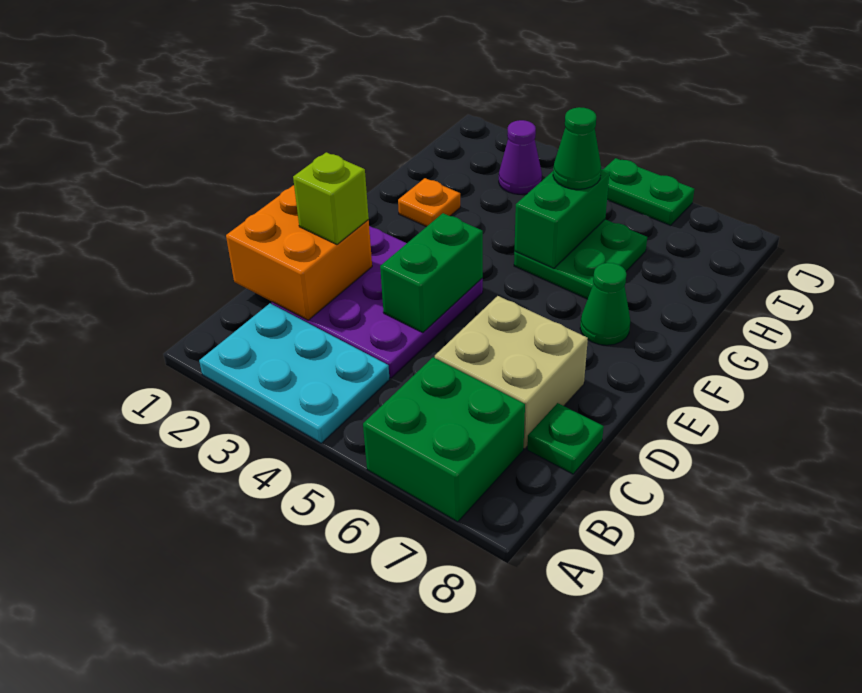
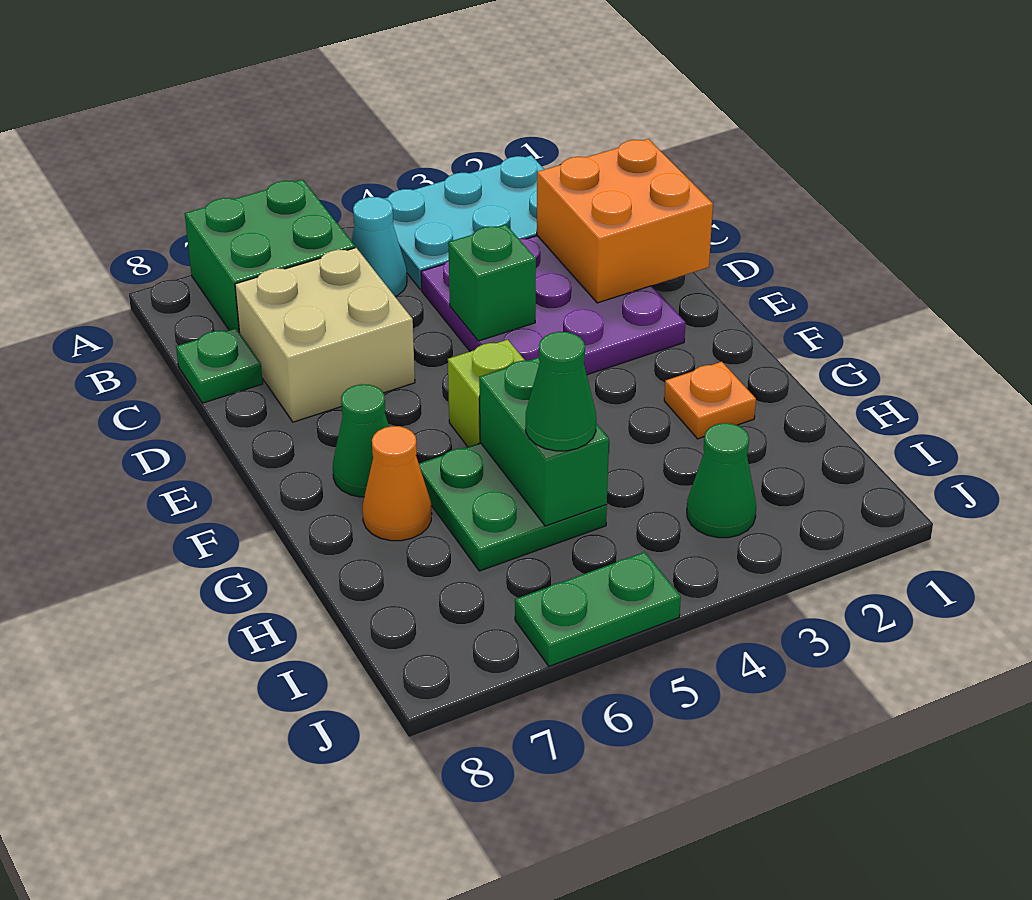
none -> cyan 1x1 cone [351,197,407,297]
lime 1x1 brick [293,152,369,245] -> lime 1x1 brick moved to [448,340,524,447]
green 1x2 brick [380,213,483,333] -> green 1x1 brick [448,225,536,341]
none -> orange 1x1 cone [362,426,432,541]
purple 1x1 cone [499,120,542,194] -> green 1x1 cone [687,423,756,538]

